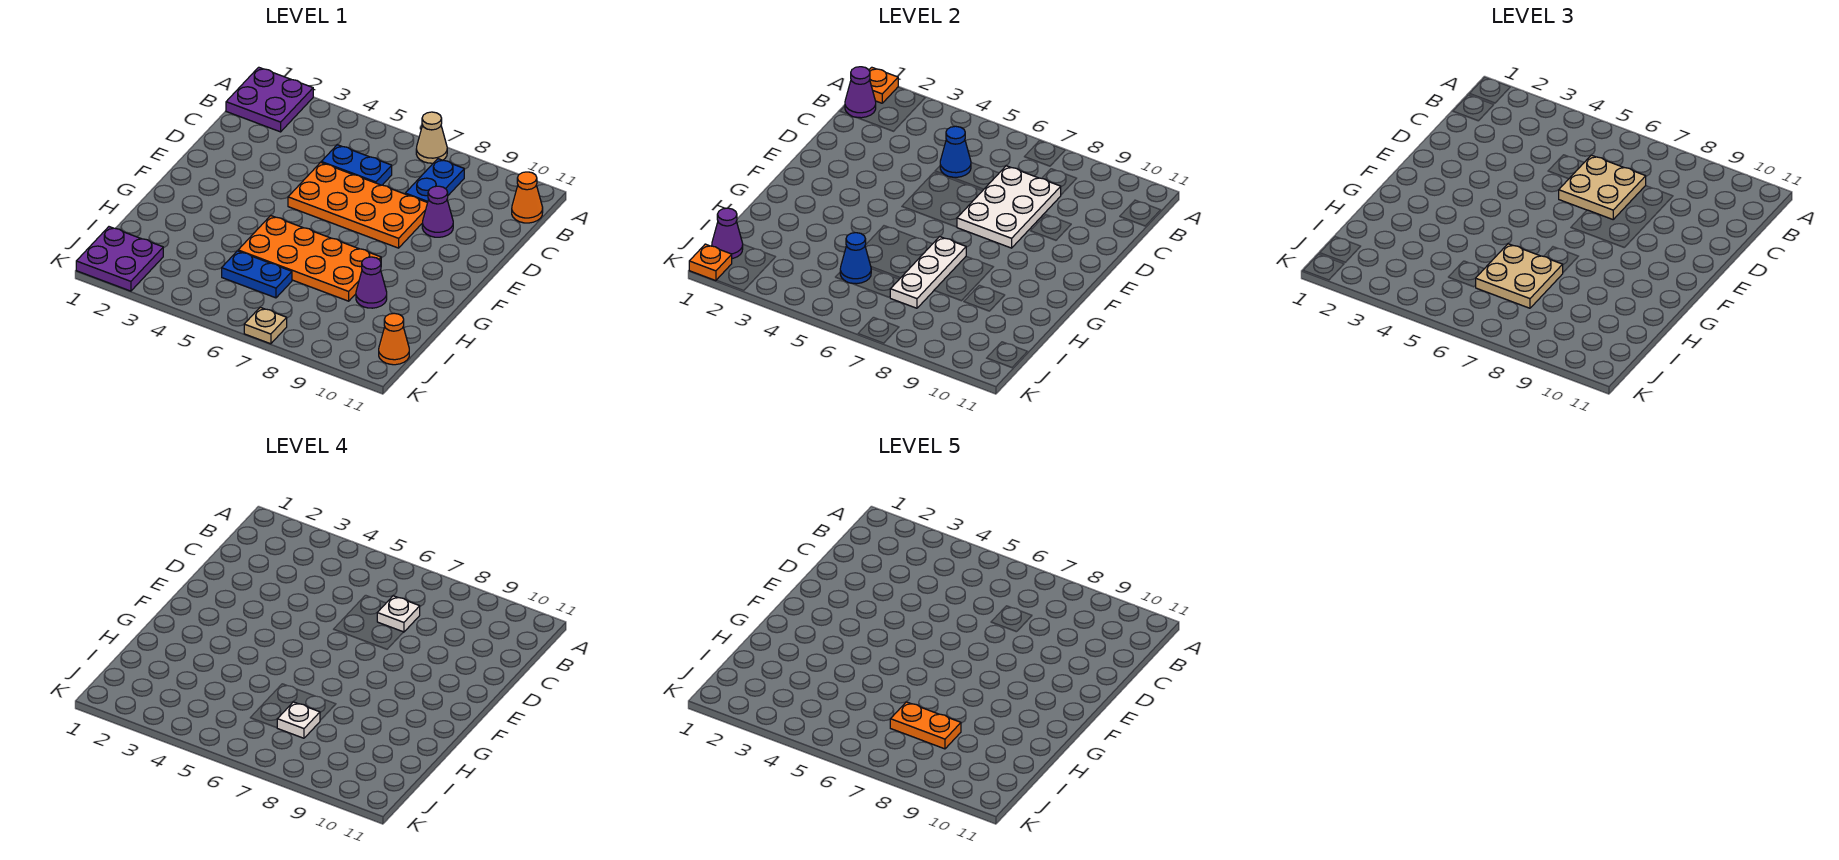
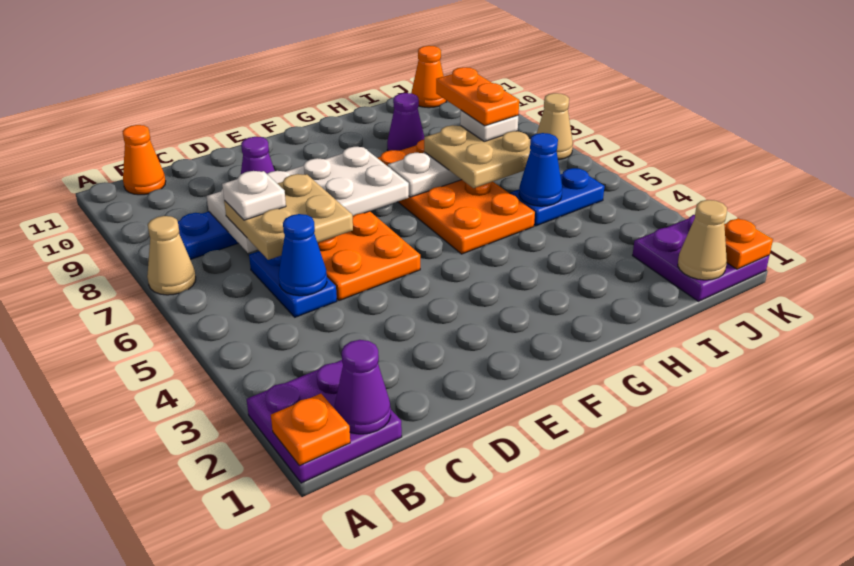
white 2x3 plate [957,166,1061,248] -> white 2x4 plate [207,147,409,253]
blue 1x2 plate [222,251,292,298] -> blue 1x2 plate turned to [510,168,605,226]
purple 1x1 cone [712,208,743,259] -> tan 1x1 cone [678,200,727,280]
tan 1x1 plate [244,307,287,344] -> tan 1x1 cone [537,93,573,160]

